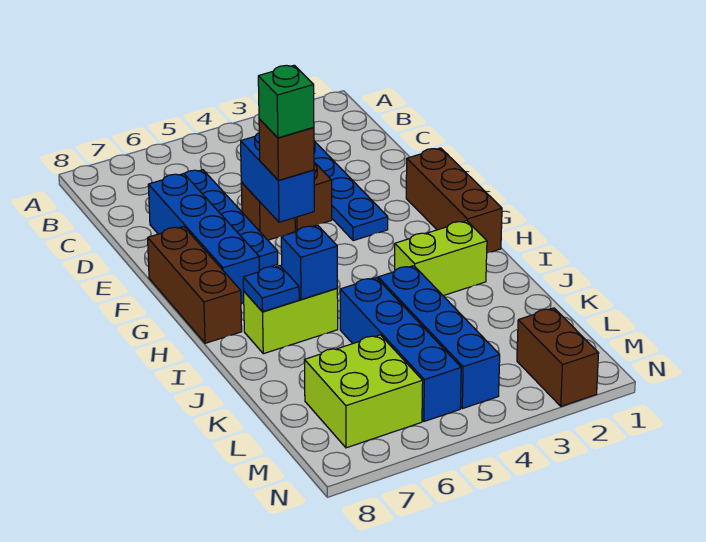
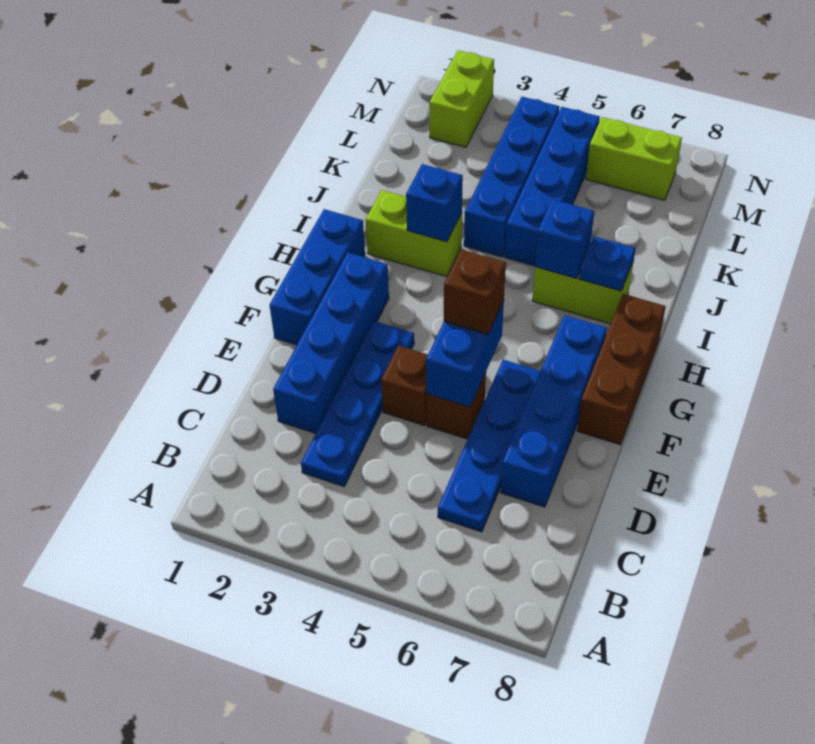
none -> blue 1x4 brick [273,253,389,433]
brown 1x3 brick [406,148,502,253] -> blue 1x3 brick [270,209,365,345]
green 1x1 brick [258,65,314,138] -> none
none -> blue 1x1 brick [406,164,463,242]
lime 2x2 brick [305,335,423,448] -> lime 1x2 brick [586,117,682,200]
brown 1x2 brick [517,308,599,406] -> lime 1x2 brick [429,50,494,147]

